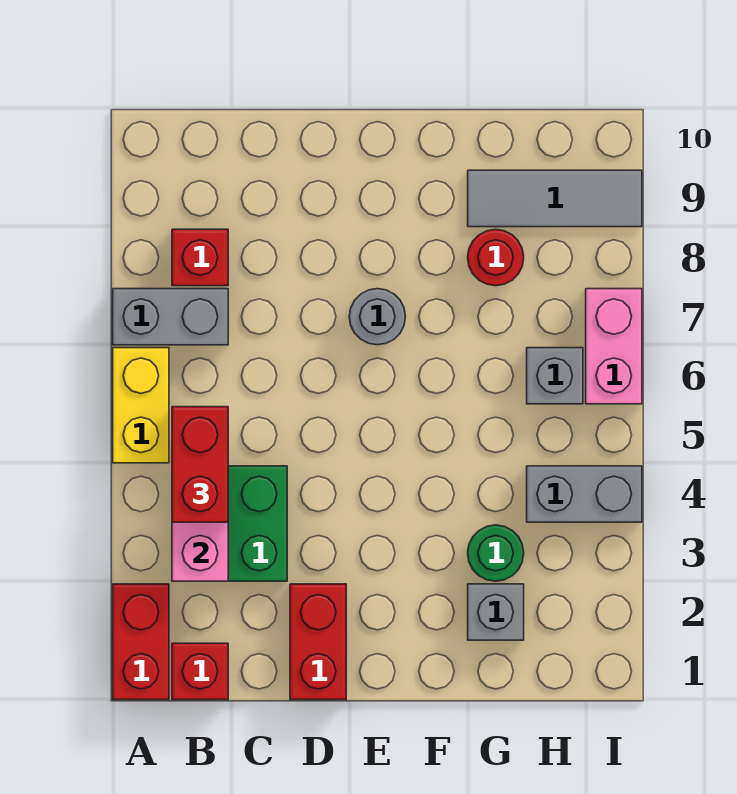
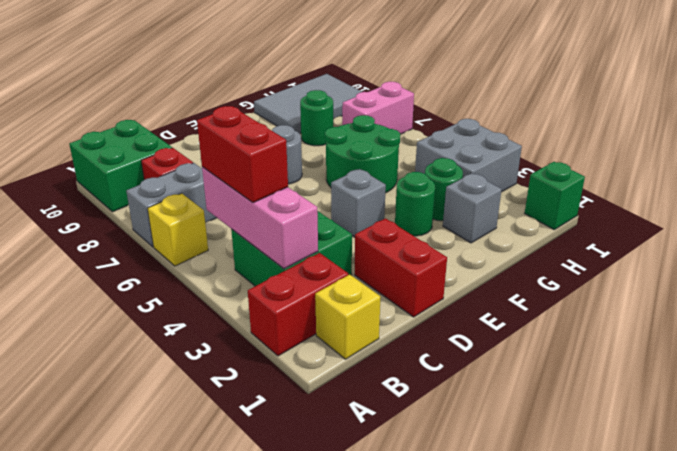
red 1x2 brick [113,584,169,700] -> red 1x2 brick turned to [248,253,348,356]
yellow 1x2 brick [113,348,169,463] -> yellow 1x1 brick [148,193,208,266]
none -> green 2x2 brick [69,120,172,212]
red 1x1 brick [172,643,228,700] -> yellow 1x1 brick [315,275,380,359]
none -> green 1x1 round brick [395,172,435,236]
none -> green 2x2 round brick [325,115,400,193]
red 1x1 round brick [468,229,524,286] -> green 1x1 round brick [300,90,333,146]
grey 1x3 tile [468,170,642,227] -> grey 2x3 tile [254,74,362,134]
grey 1x2 brick [527,466,642,522] -> grey 2x2 brick [415,119,522,192]
grey 1x1 brick [527,348,583,404] -> grey 1x1 brick moved to [331,169,386,237]
none -> green 1x1 brick [525,162,585,230]
pink 1x2 brick [586,289,642,404] -> pink 1x2 brick turned to [342,82,414,134]

